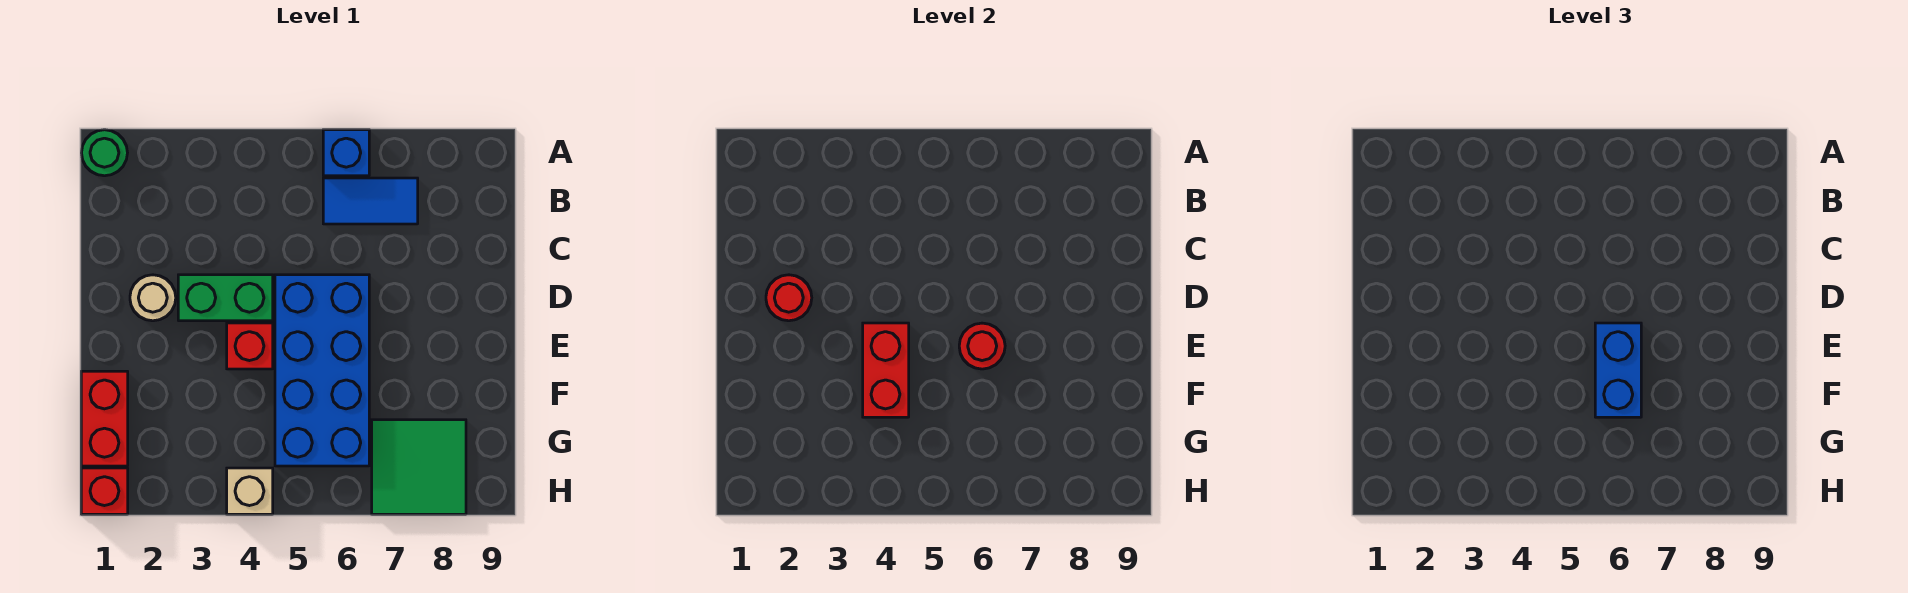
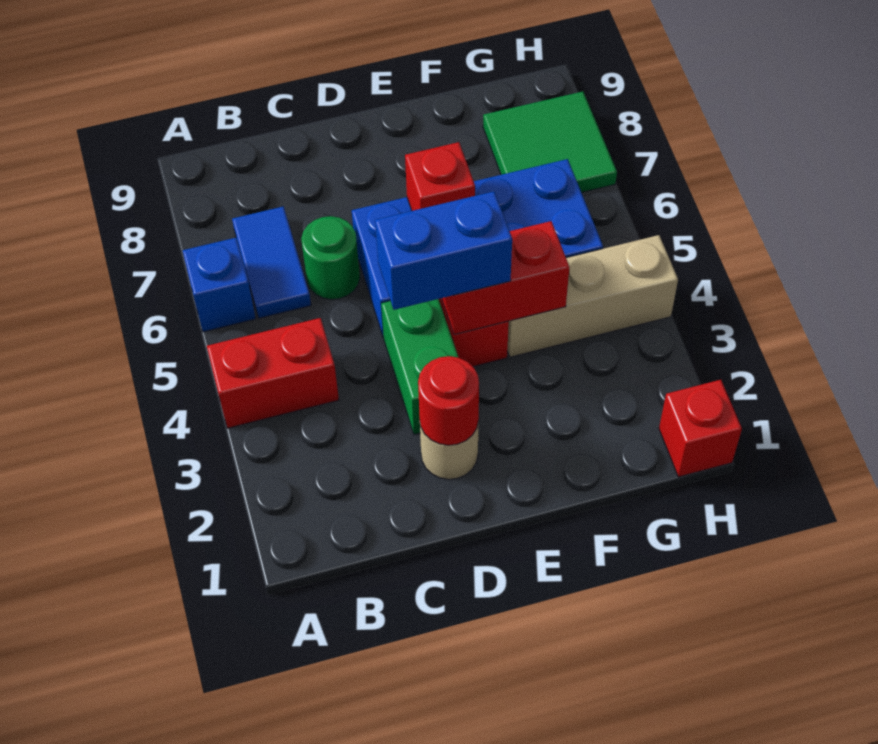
green 1x1 round brick [82,130,127,176] -> green 1x1 round brick moved to [301,216,360,300]
red 1x1 round brick [959,323,1005,369] -> red 1x1 brick [405,142,475,211]
blue 1x2 brick [1595,323,1641,417] -> blue 1x2 brick moved to [375,191,512,310]
red 1x2 brick [81,371,128,466] -> red 1x2 brick moved to [207,318,339,428]
tan 1x1 brick [227,468,273,514] -> tan 1x3 brick [507,235,678,357]

